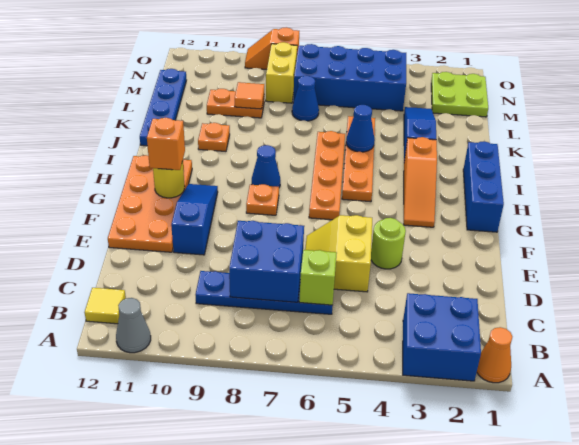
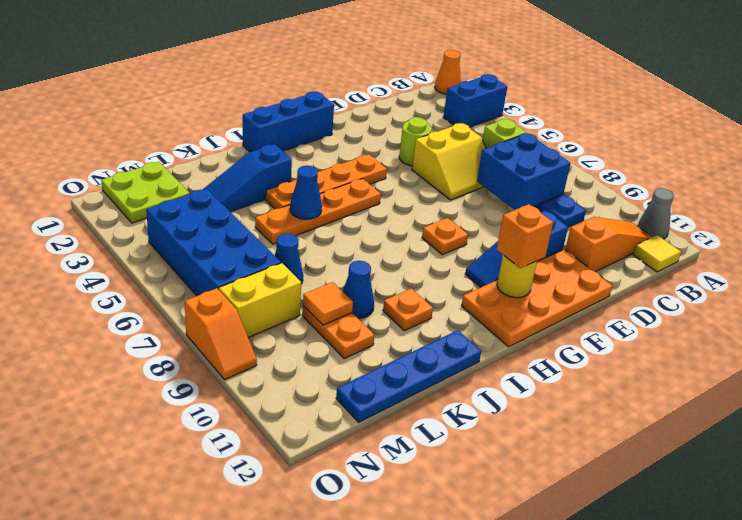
blue 2x2 brick [403,293,481,381] -> blue 1x2 brick [443,74,507,127]
orange 1x3 slope [404,137,437,227] -> orange 1x3 slope moved to [565,217,652,272]
orange 1x4 plate [309,131,345,220] -> orange 1x4 plate moved to [266,154,387,209]
blue 1x1 cone [252,145,281,187] -> blue 1x1 cone moved to [343,261,374,318]

